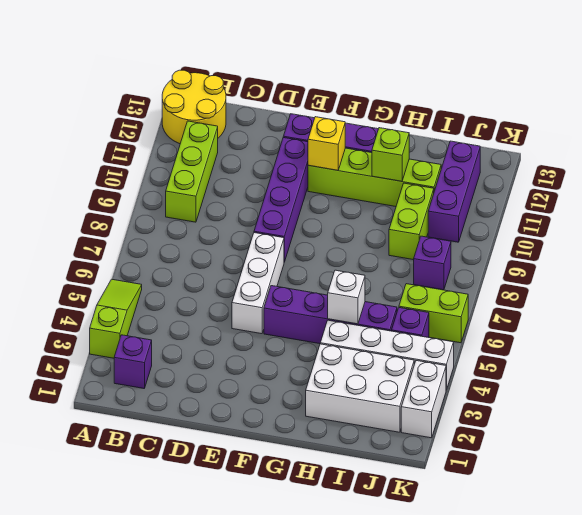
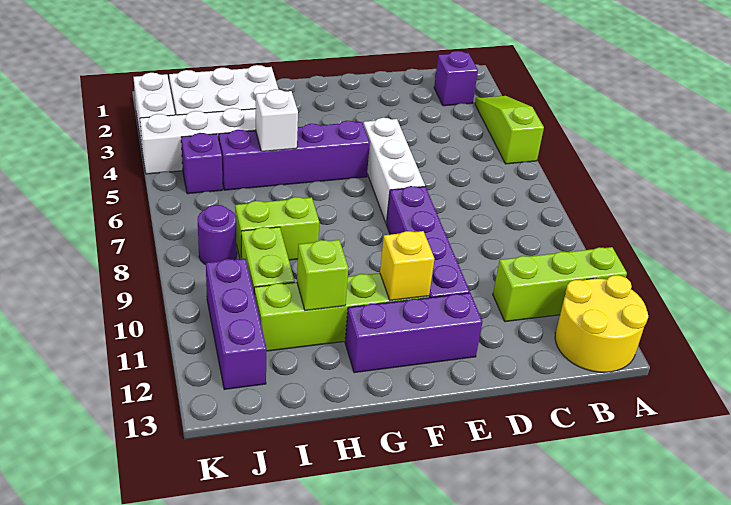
lime 1x3 slope [90,279,142,358] -> lime 1x3 slope turned to [475,96,544,164]
lime 1x3 brick [166,121,218,222] -> lime 1x3 brick turned to [493,247,627,322]
lime 1x2 brick [399,284,468,343] -> lime 1x2 brick moved to [235,197,319,260]
purple 1x1 brick [414,236,451,290] -> purple 1x1 round brick [198,205,237,265]

